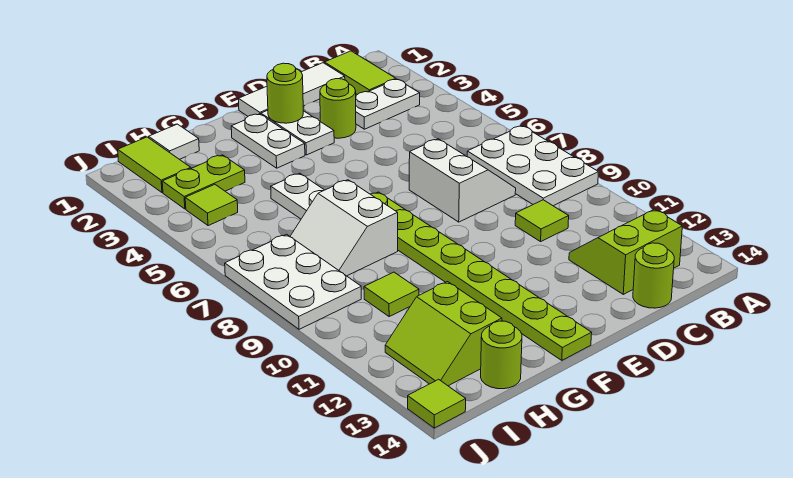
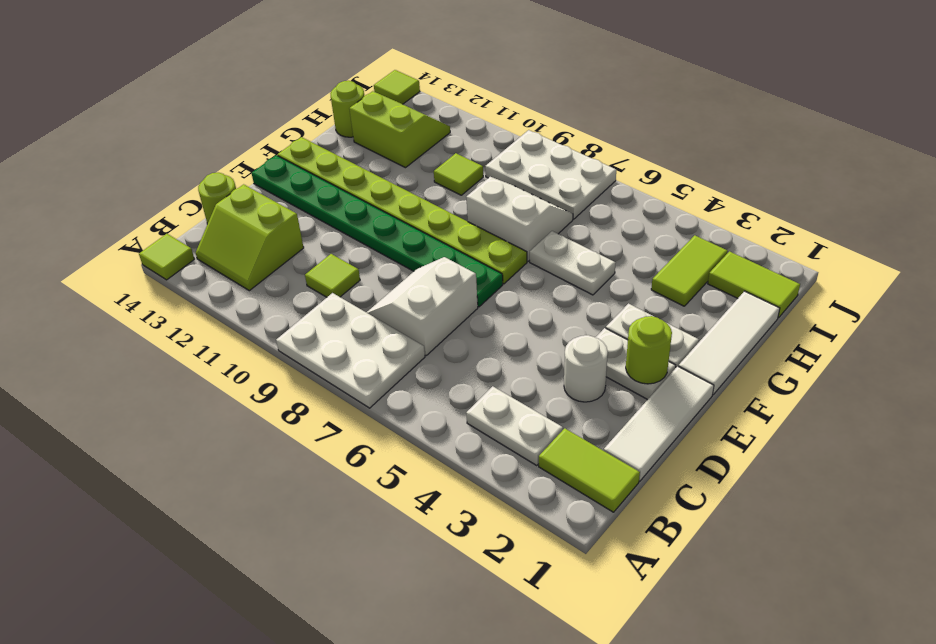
white 1x2 plate [356,79,420,129] -> white 1x2 plate turned to [466,386,563,466]
lime 2x2 slope [569,209,682,294] -> lime 2x2 slope turned to [196,184,304,291]
white 2x2 slope [409,139,516,222] -> white 2x2 slope turned to [367,257,478,355]
lime 1x1 round brick [320,79,356,138] -> white 1x1 round brick [564,335,608,402]
none -> green 1x8 plate [252,155,503,307]
white 1x1 tile [149,124,199,159] -> white 1x3 tile [679,291,780,395]
lime 1x2 plate [162,155,245,209] -> lime 1x2 tile [651,235,728,306]
lime 1x1 tile [185,184,238,226] -> lime 1x1 tile moved to [139,234,194,280]

